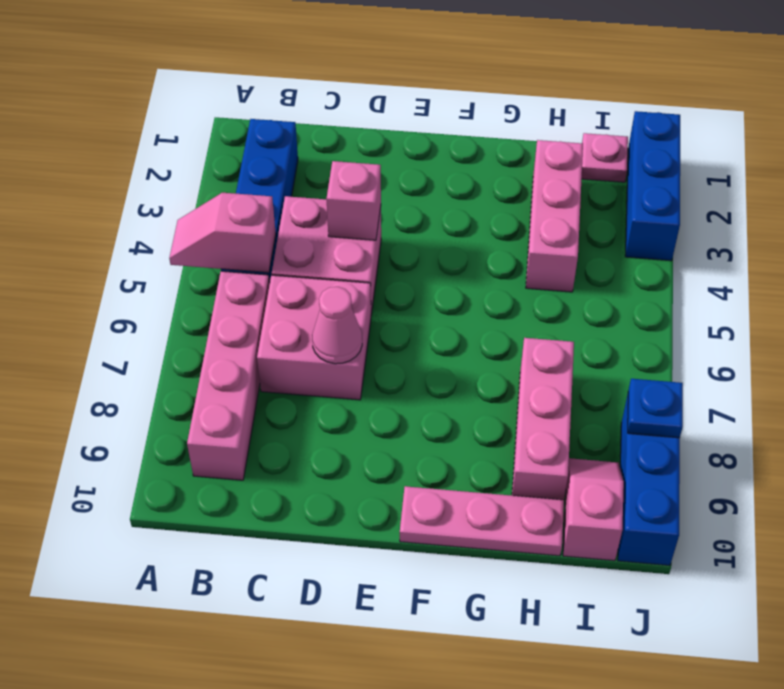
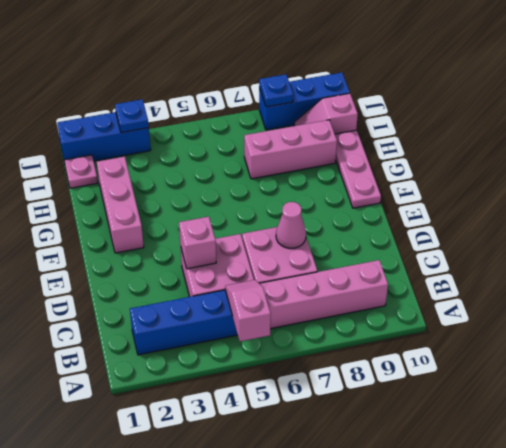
pink 1x2 slope [169,193,276,273] -> pink 1x2 slope turned to [225,280,271,341]
pink 1x3 brick [526,140,583,292] -> pink 1x3 brick turned to [97,157,144,253]
none -> blue 1x1 plate [115,99,149,133]

